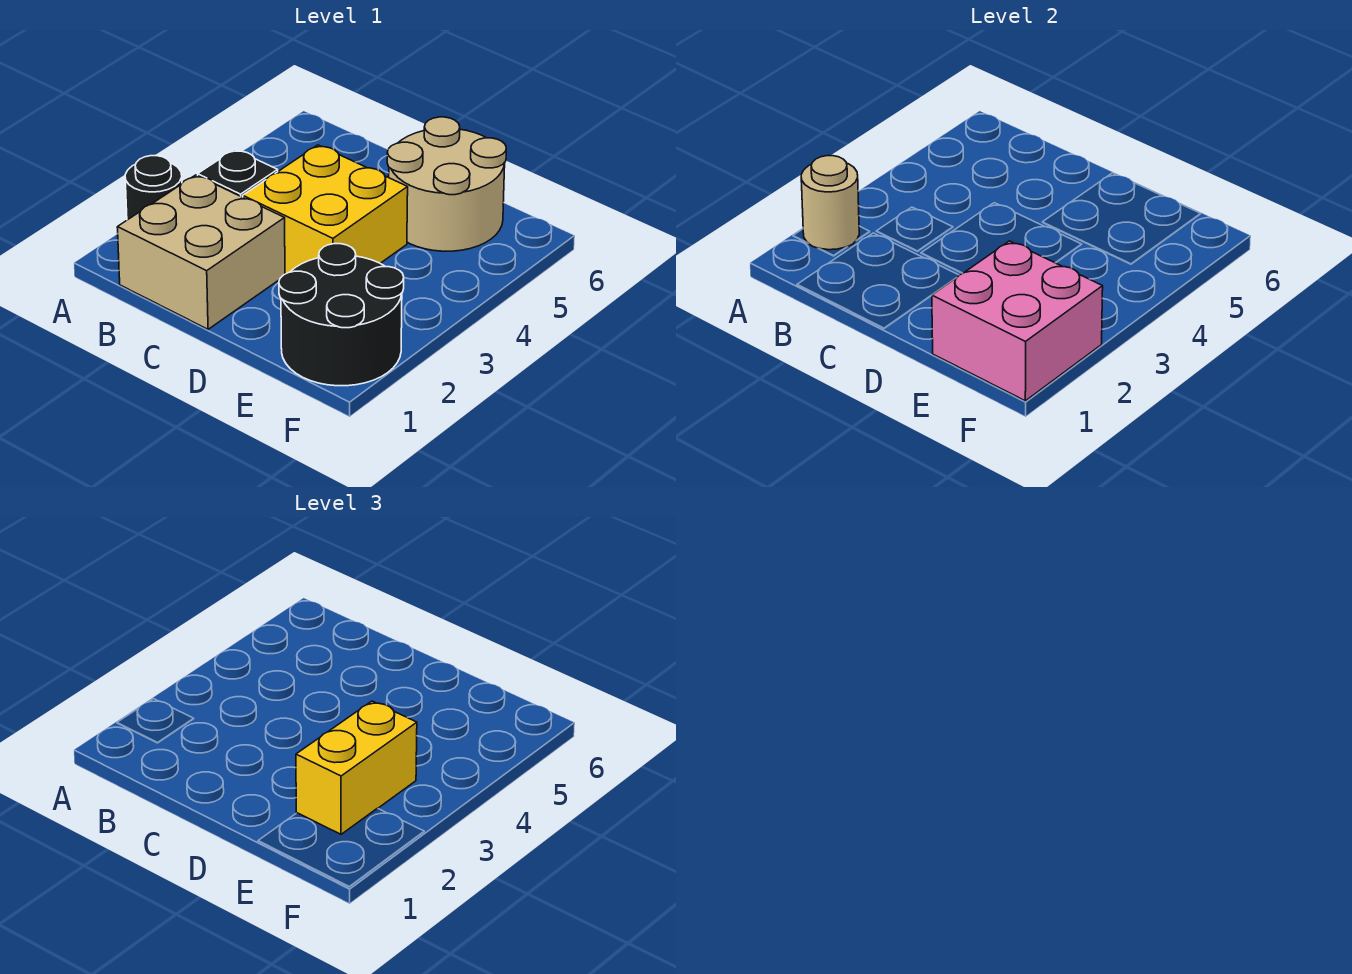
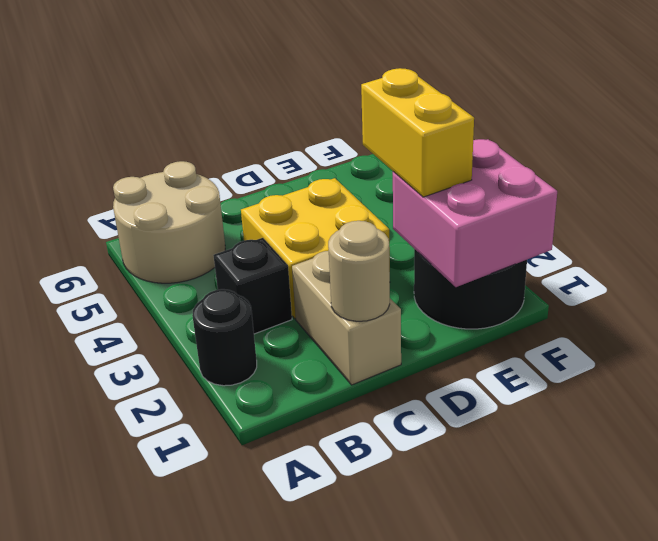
tan 1x1 round brick [801,156,859,250] -> tan 1x1 round brick moved to [328,221,390,321]
tan 2x2 brick [117,175,285,329] -> tan 1x2 brick [292,251,401,385]
tan 2x2 round brick [387,117,506,251] -> tan 2x2 round brick moved to [113,161,225,283]

